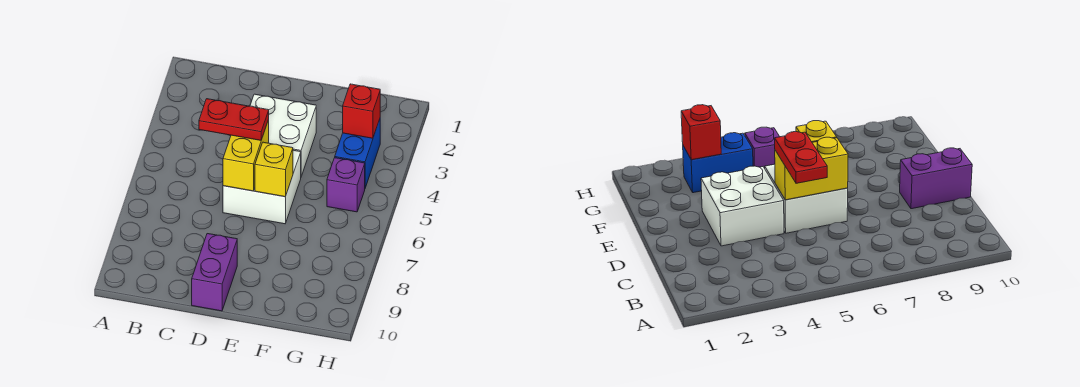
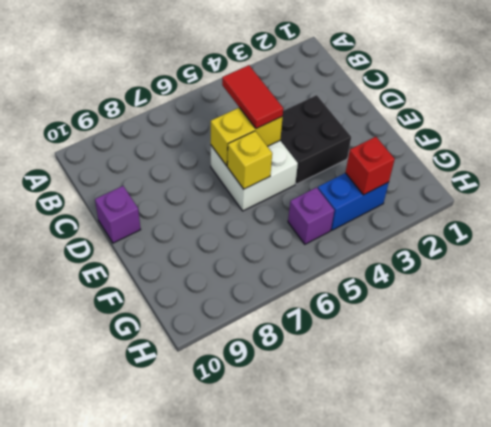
red 1x2 plate [199,99,269,140] -> red 1x2 tile [222,65,283,129]
white 2x2 brick [250,94,316,176] -> black 2x2 brick [280,95,351,184]
purple 1x2 brick [192,234,237,311] -> purple 1x1 brick [95,186,141,243]

